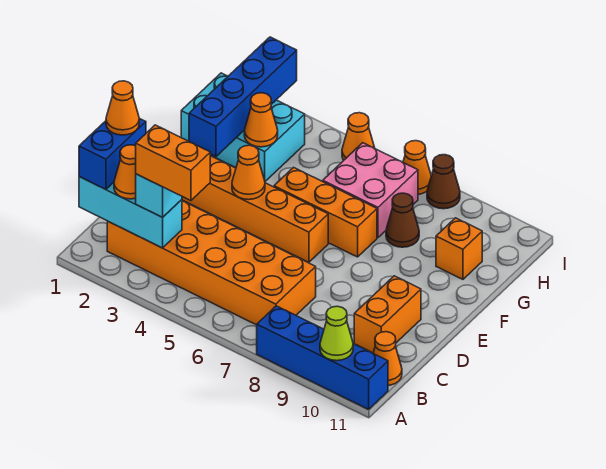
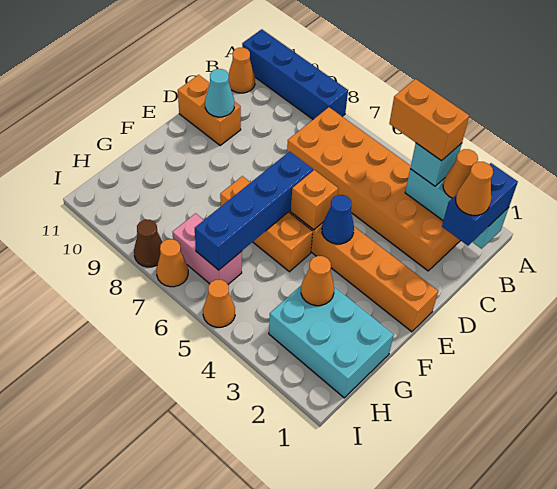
lime 1x1 cone [320,306,353,361] -> none
orange 1x2 brick [354,276,421,353] -> orange 1x2 brick turned to [178,75,241,145]
none -> cyan 1x1 cone [205,69,234,117]
orange 1x1 cone [232,145,265,200] -> blue 1x1 cone [322,195,354,244]
blue 1x4 brick [189,37,297,157] -> blue 1x4 brick moved to [195,151,313,270]
pink 2x2 brick [323,143,418,238] -> pink 1x2 brick [173,213,242,284]
brown 1x1 cone [386,193,419,247] -> none
orange 1x1 brick [436,218,482,279] -> orange 1x1 brick moved to [291,170,338,230]

